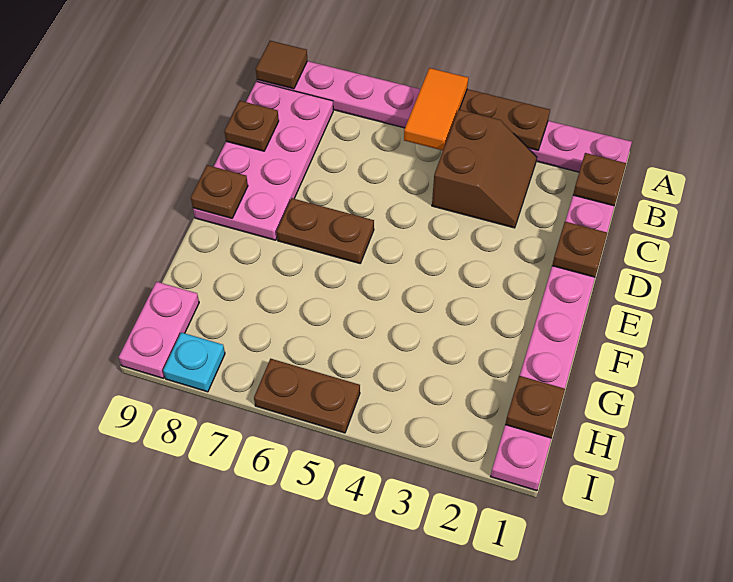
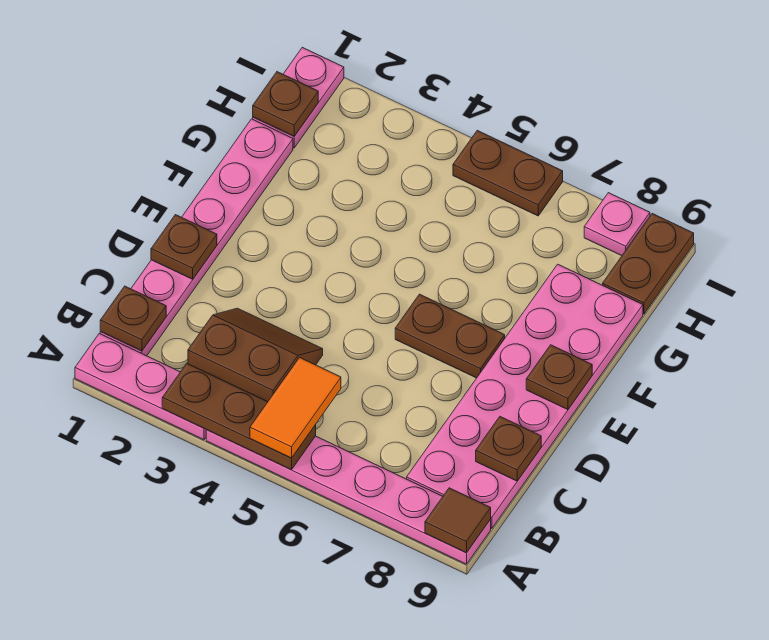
brown 2x2 slope [432,110,537,228] -> brown 2x2 slope turned to [188,308,323,402]
pink 2x4 plate [193,81,333,240] -> pink 2x6 plate [407,264,643,529]
pink 1x2 plate [119,282,199,378] -> brown 1x2 plate [603,214,694,314]
cyan 1x1 plate [163,332,225,392] -> pink 1x1 plate [584,193,650,256]

